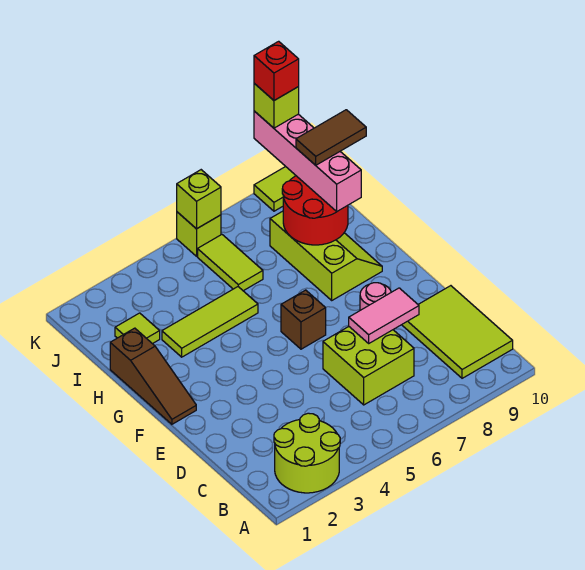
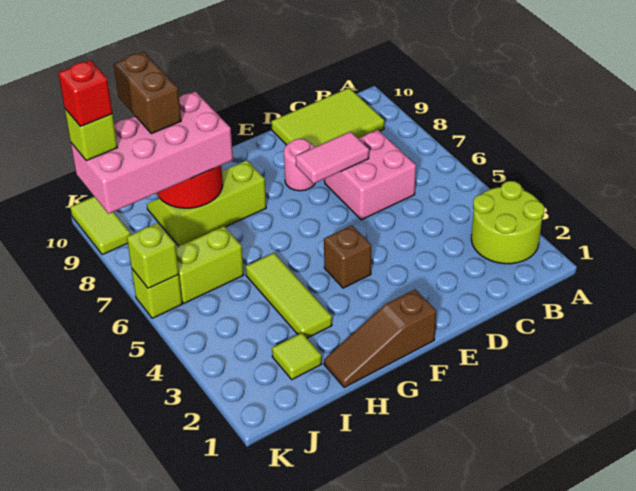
lime 2x2 brick [323,327,414,405] -> pink 2x2 brick [324,130,416,220]
pink 1x2 tile [349,288,419,343] -> pink 1x2 tile turned to [296,132,369,183]
brown 1x3 slope [110,328,196,424] -> brown 1x3 slope turned to [324,289,436,387]
brown 1x1 brick [281,290,326,349] -> brown 1x1 brick moved to [324,225,371,288]
pink 1x4 brick [254,111,361,211] -> pink 2x4 brick [71,92,233,214]
lime 1x2 tile [198,235,263,291] -> lime 1x2 brick [176,226,244,303]
brown 1x2 tile [296,110,366,165] -> brown 1x2 brick [114,52,181,134]

